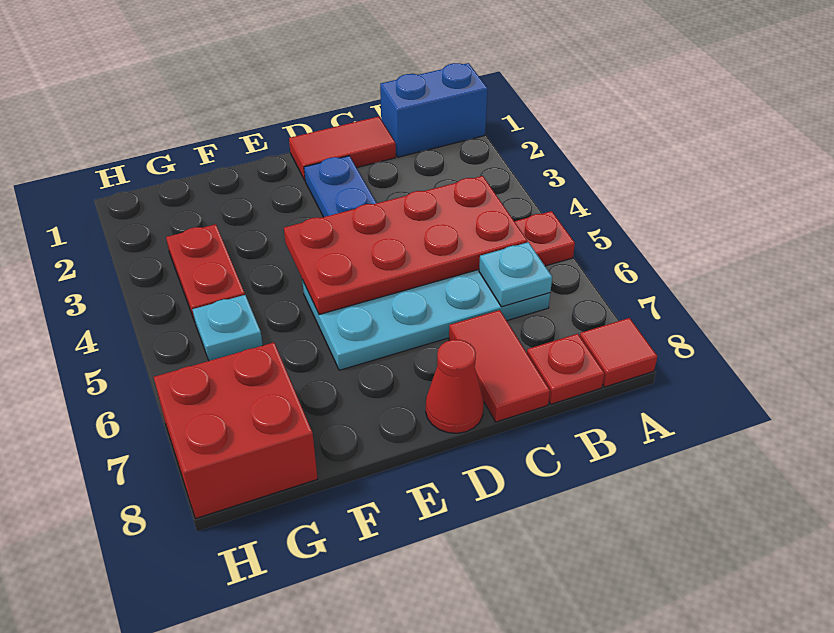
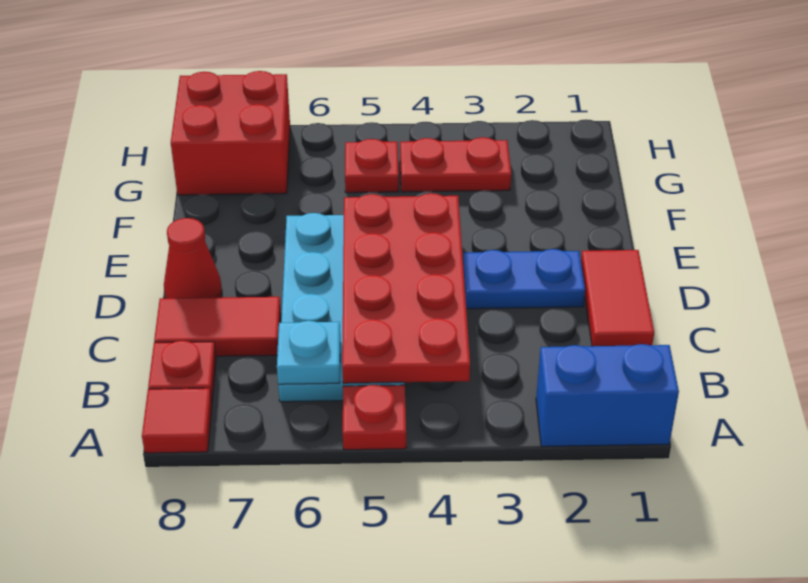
blue 1x2 brick [380,63,488,157] -> blue 1x2 brick turned to [536,344,679,447]
cyan 1x1 plate [192,295,263,361] -> red 1x1 plate [345,139,399,193]

